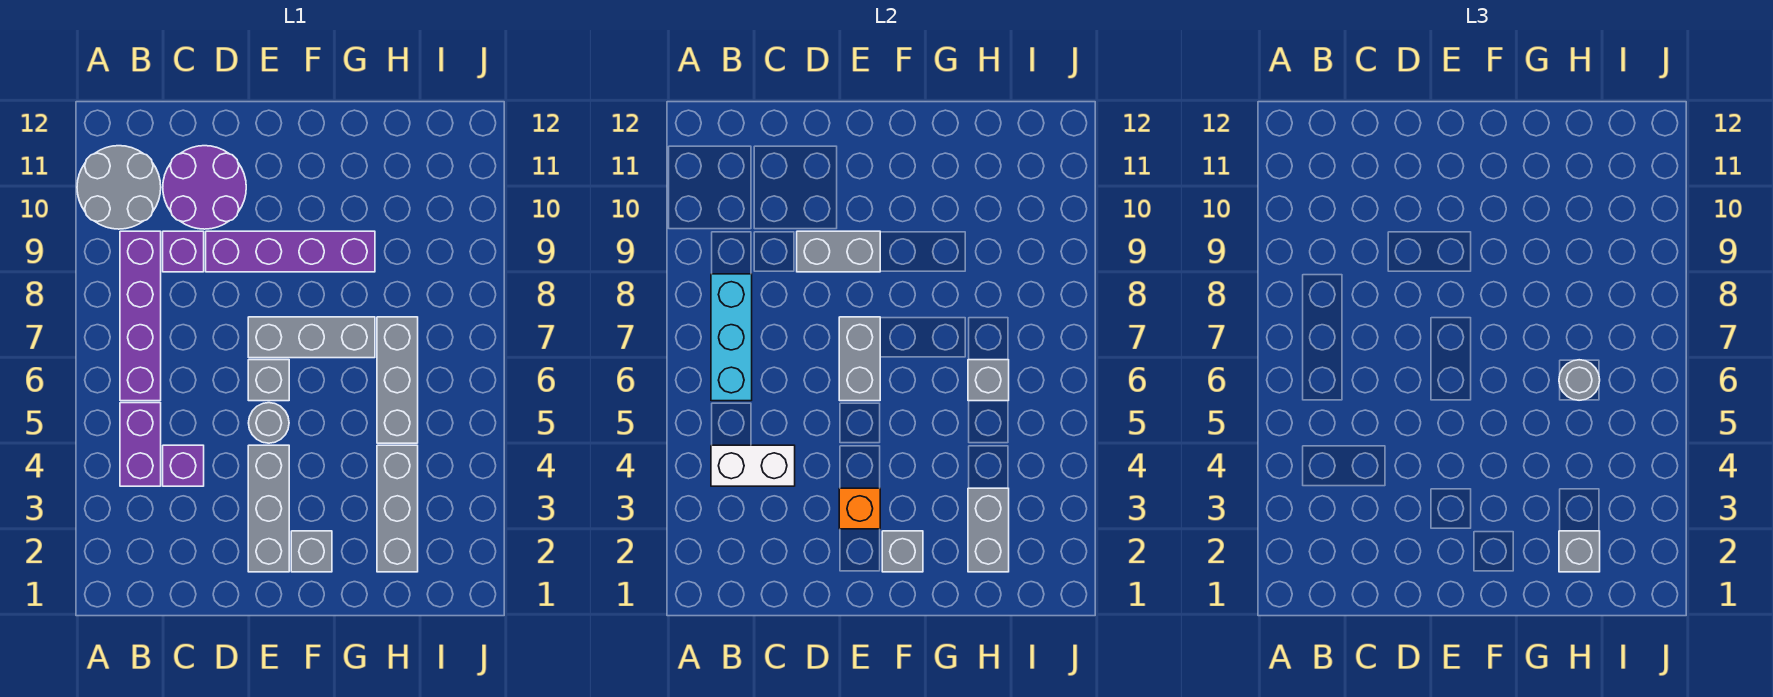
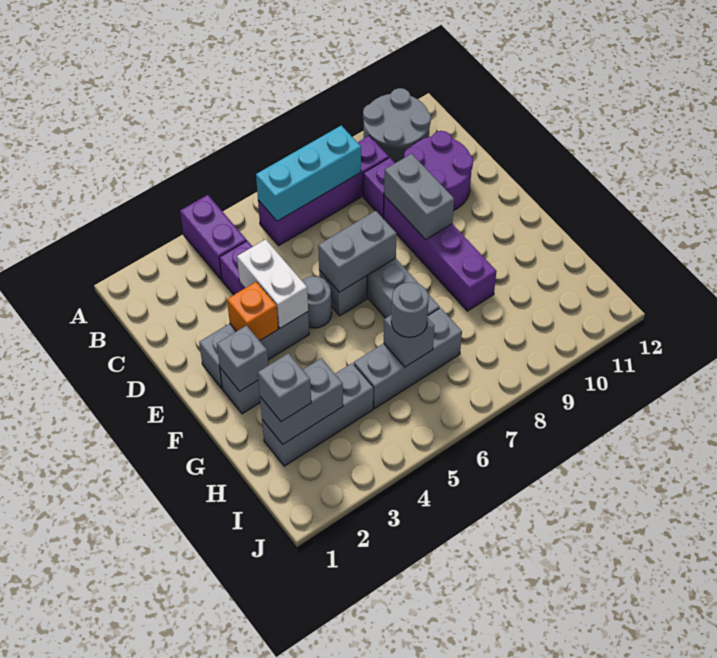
purple 1x2 brick [120,403,161,486] -> purple 1x2 brick turned to [180,195,247,280]
white 1x2 brick [711,445,795,486] -> white 1x2 brick moved to [237,239,308,328]

